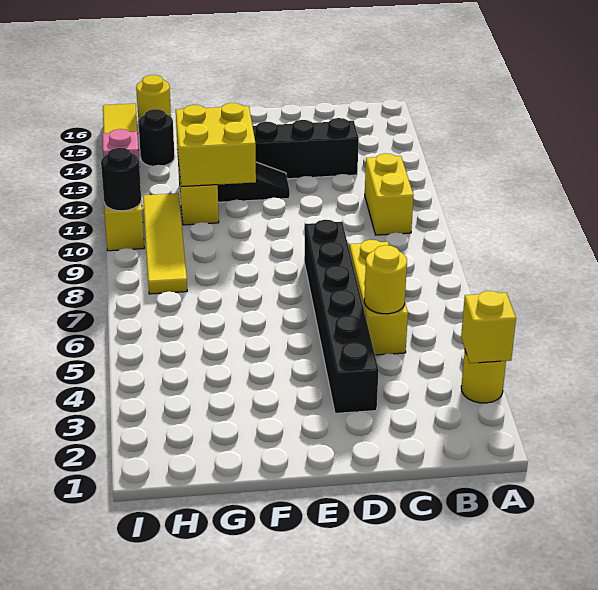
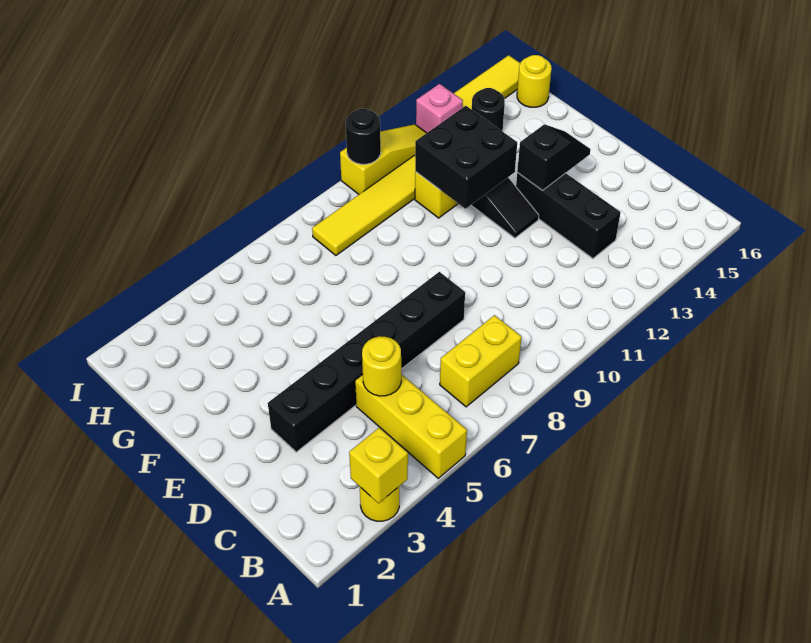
yellow 1x2 brick [365,153,414,235] -> yellow 1x2 brick moved to [440,315,522,407]
yellow 1x3 brick [350,240,408,355] -> yellow 1x3 brick turned to [355,374,467,478]
none -> black 1x2 slope [517,124,591,191]
yellow 2x2 brick [176,103,256,187] -> black 2x2 brick [415,106,517,209]

